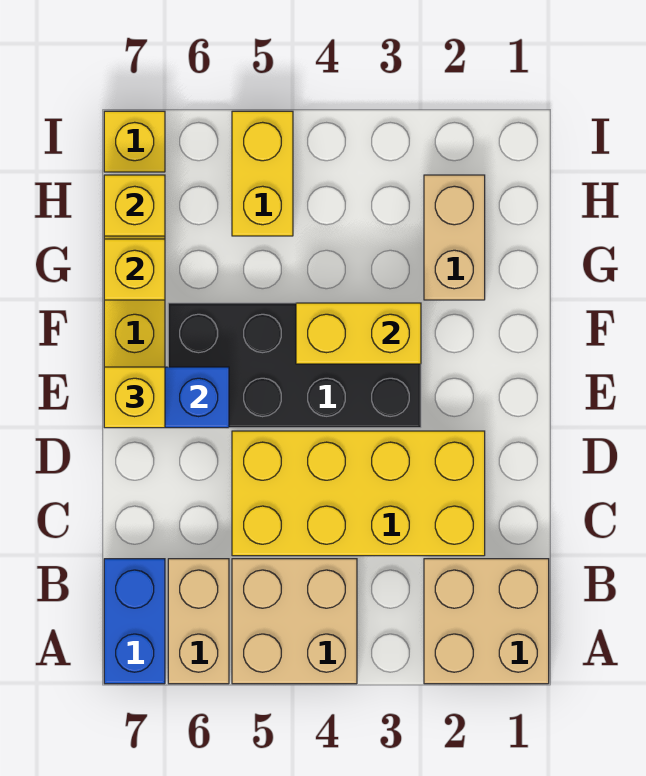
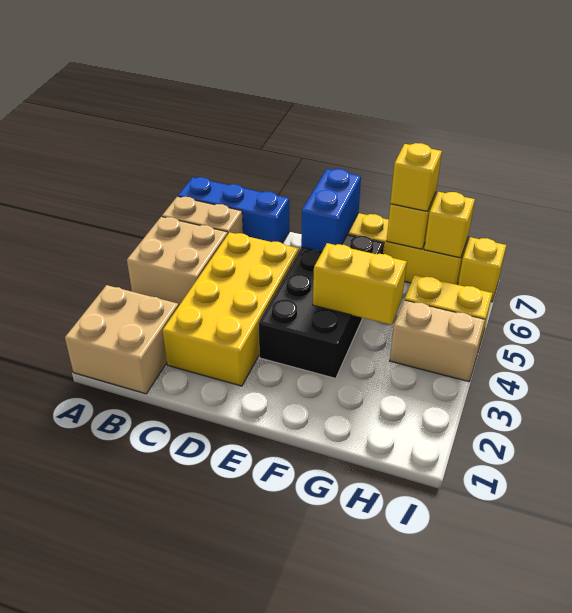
blue 1x2 brick [104,559,165,684] -> blue 1x3 brick [178,177,289,243]
yellow 1x1 brick [104,367,165,428] -> yellow 1x1 brick moved to [390,143,442,211]
yellow 1x2 brick [296,303,421,364] -> yellow 1x2 brick turned to [313,243,407,325]
tan 1x2 brick [424,175,485,300] -> tan 1x2 brick moved to [390,300,485,382]

